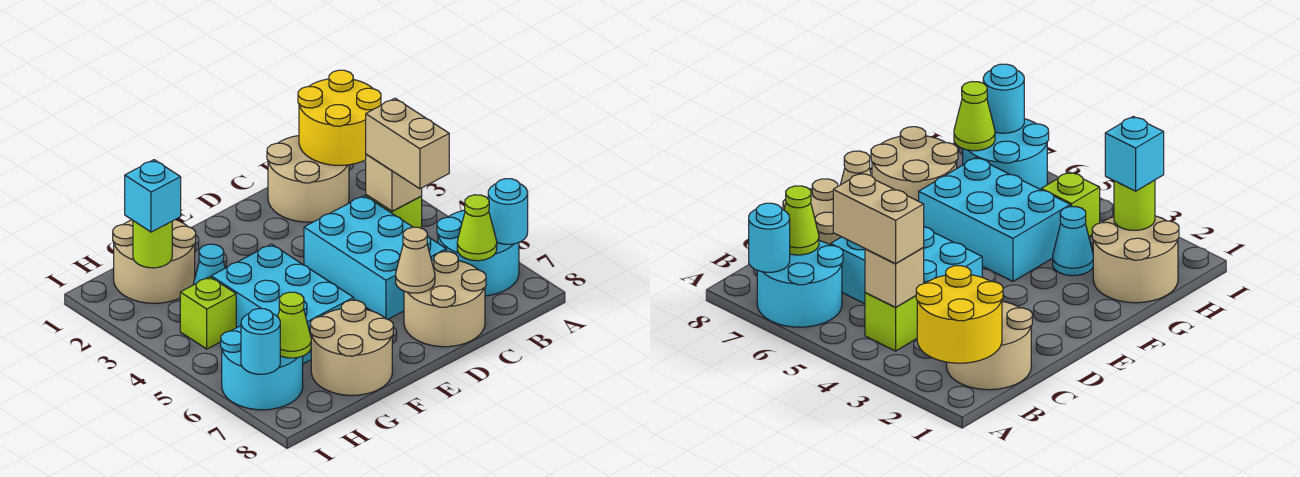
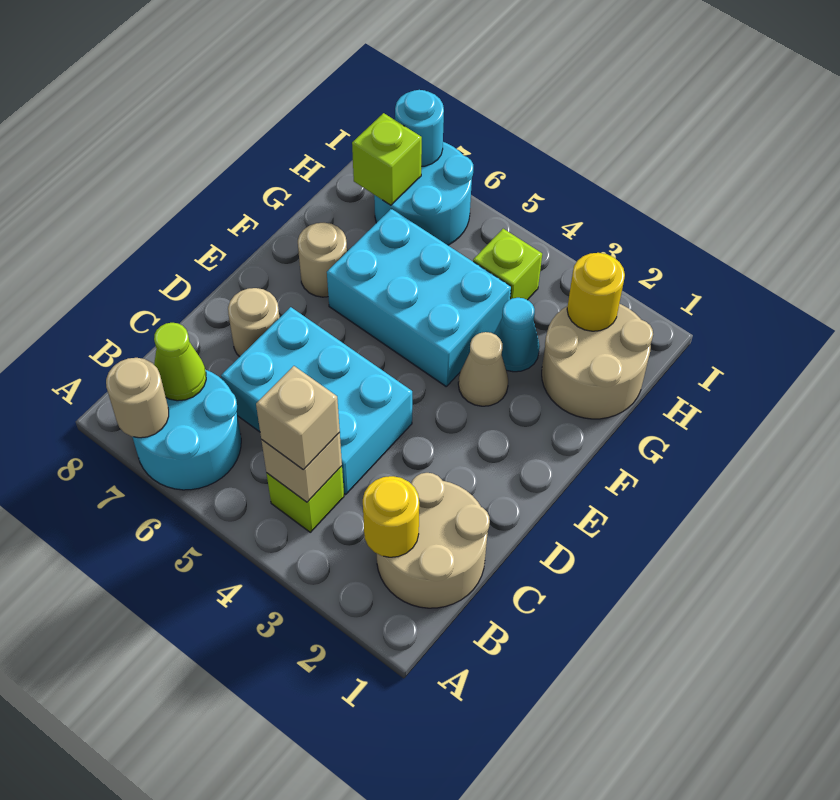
yellow 2x2 round brick [298,70,381,165] -> yellow 1x1 round brick [363,476,419,557]
cyan 1x1 round brick [488,179,528,244] -> tan 1x1 round brick [106,358,169,438]
tan 1x2 brick [366,98,449,189] -> tan 1x1 brick [256,366,340,469]
tan 2x2 round brick [404,252,486,347] -> tan 1x1 round brick [228,288,280,357]
tan 1x1 cone [396,227,435,293] -> tan 1x1 cone moved to [458,332,508,406]
tan 2x2 round brick [310,300,393,395] -> tan 1x1 round brick [298,223,347,297]
lime 1x1 round brick [133,221,172,268] -> yellow 1x1 round brick [567,253,625,331]
cyan 1x1 brick [125,160,181,232] -> none
lime 1x1 cone [278,292,311,358] -> lime 1x1 brick [352,113,422,205]

